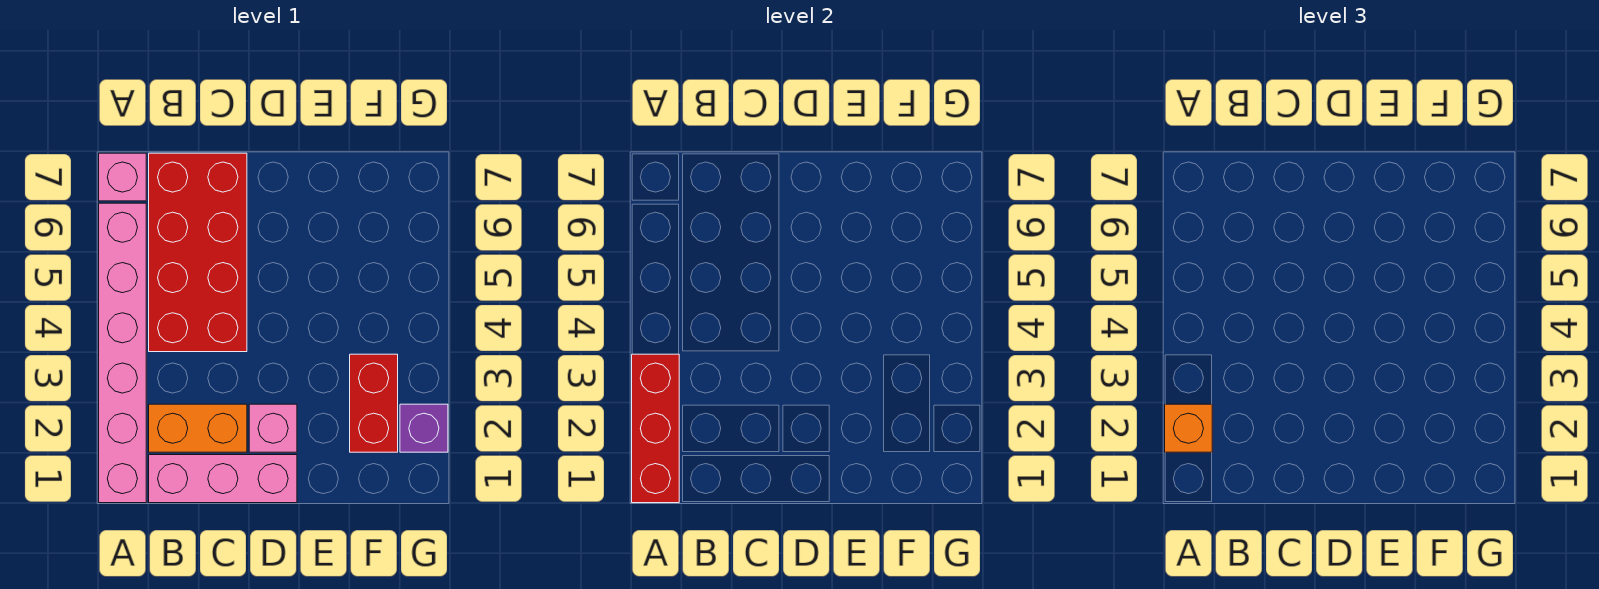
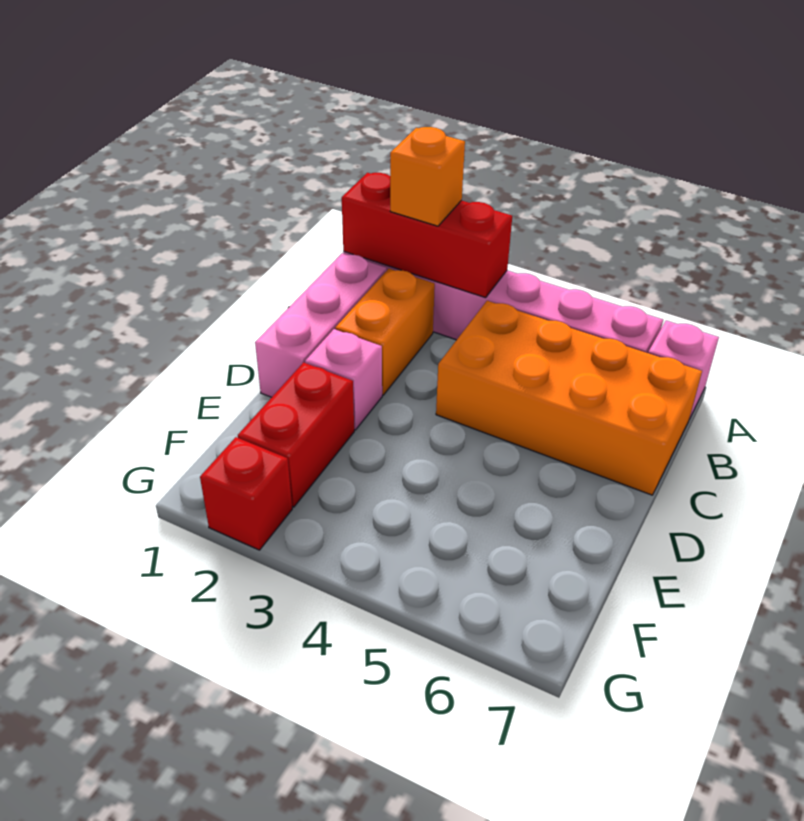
red 2x4 brick [149,153,247,352] -> orange 2x4 brick [436,301,702,495]
red 1x2 brick [350,354,398,452] -> red 1x2 brick turned to [238,363,354,507]
purple 1x1 brick [400,404,448,452] -> red 1x1 brick [200,437,292,550]

